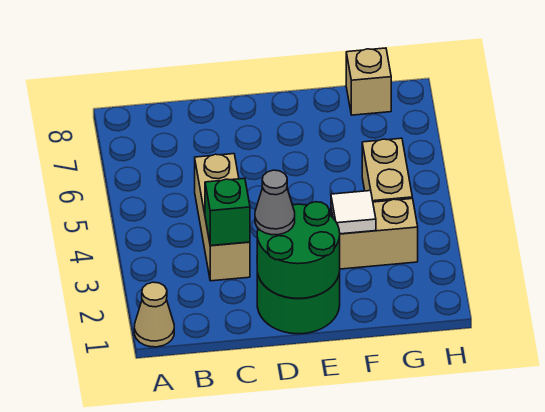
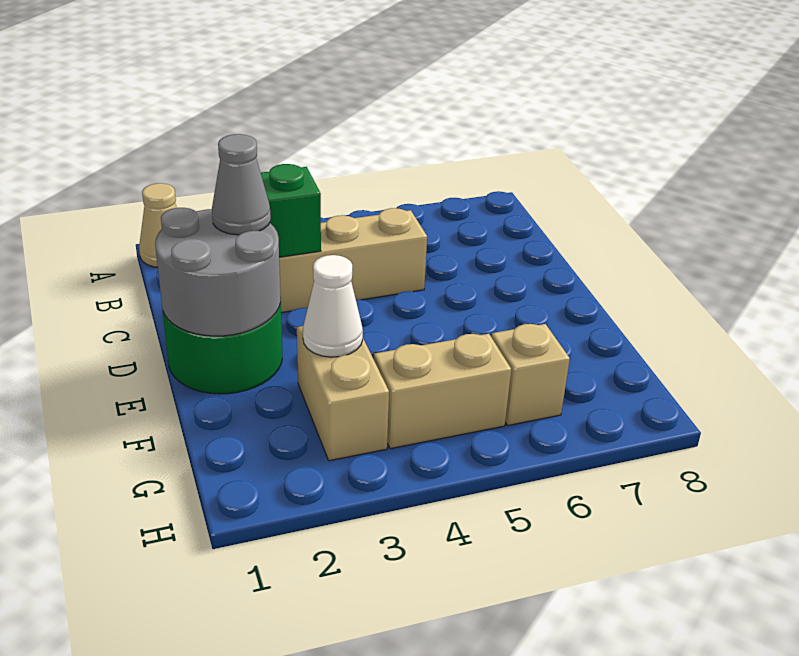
green 2x2 round brick [257,202,340,298] -> grey 2x2 round brick [155,208,281,336]
white 1x1 tile [331,191,376,234] -> white 1x1 cone [303,255,363,357]
tan 1x1 brick [346,48,391,115] -> tan 1x1 brick moved to [491,324,570,425]

